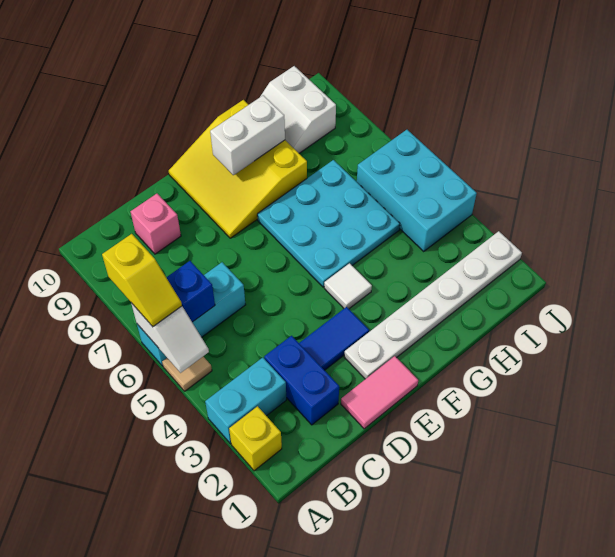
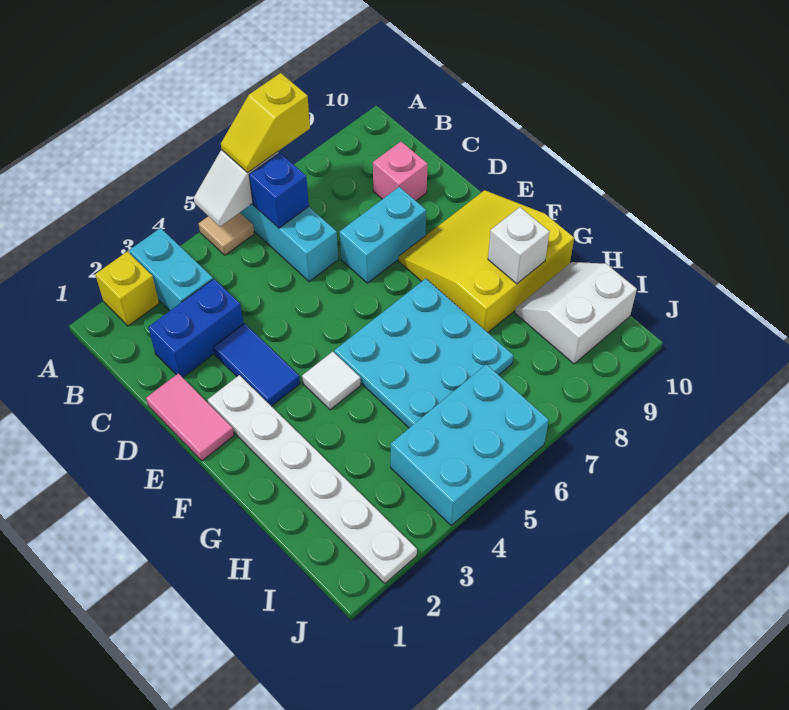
none -> cyan 1x2 brick [340,187,426,283]
white 1x2 brick [210,95,285,175] -> white 1x1 brick [488,207,549,284]

